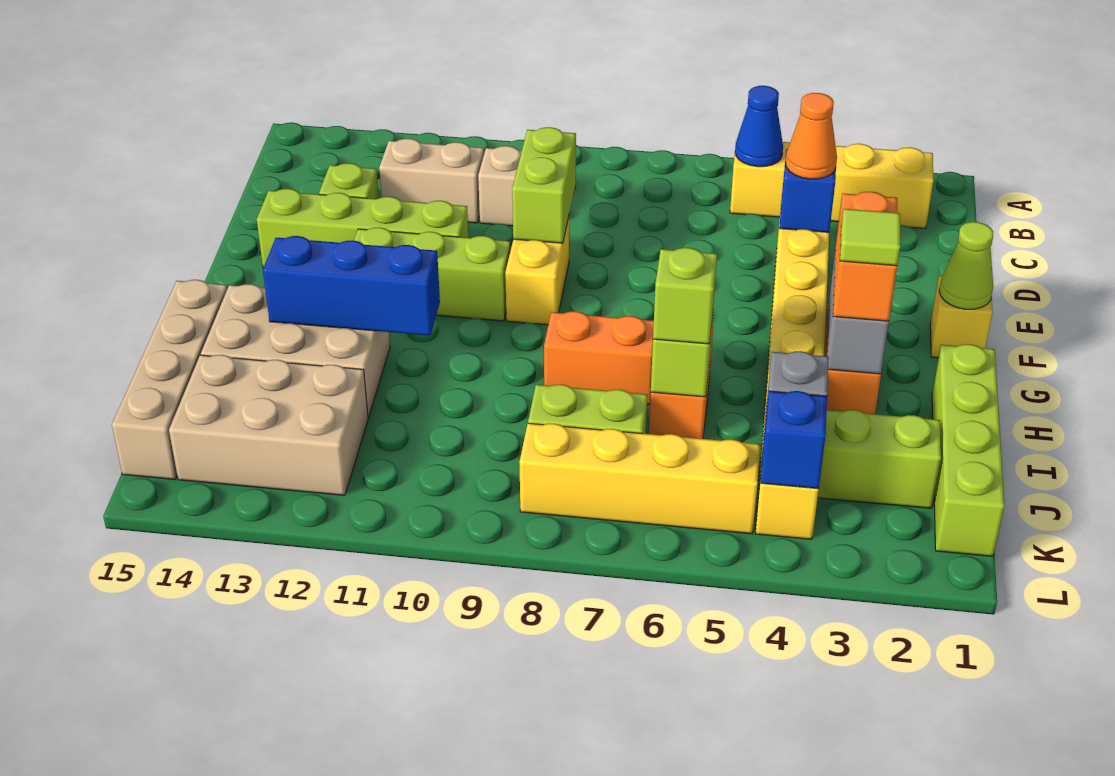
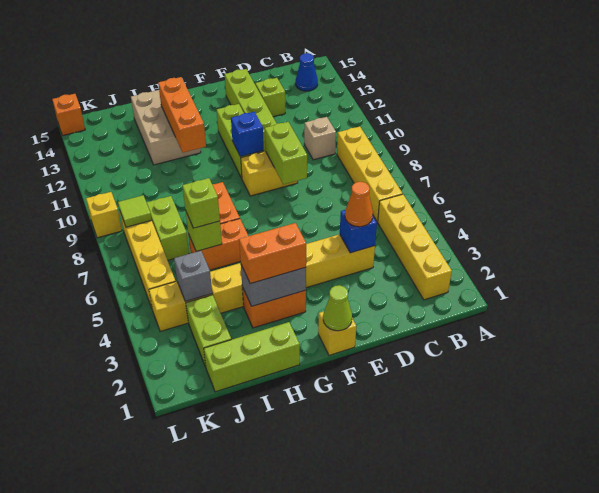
blue 1x1 cone [735,86,783,167] -> blue 1x1 cone moved to [296,53,318,91]
none -> yellow 1x4 brick [337,126,403,222]
tan 1x2 brick [379,139,484,223] -> none
lime 1x2 brick [512,127,576,243] -> lime 1x2 brick turned to [265,122,307,184]
lime 1x4 brick [932,344,1004,556] -> lime 1x3 brick [204,322,300,392]
lime 1x1 tile [840,209,900,266] -> lime 1x1 tile moved to [118,195,152,227]
blue 1x3 brick [263,236,440,335] -> orange 1x3 brick [158,77,206,153]
tan 1x4 brick [112,280,227,479] -> none
tan 2x3 brick [169,355,368,495] -> none
blue 1x1 brick [761,391,827,489] -> blue 1x1 brick moved to [231,112,264,157]
none -> yellow 1x1 brick [86,192,122,238]
none -> orange 1x1 brick [52,94,85,135]

